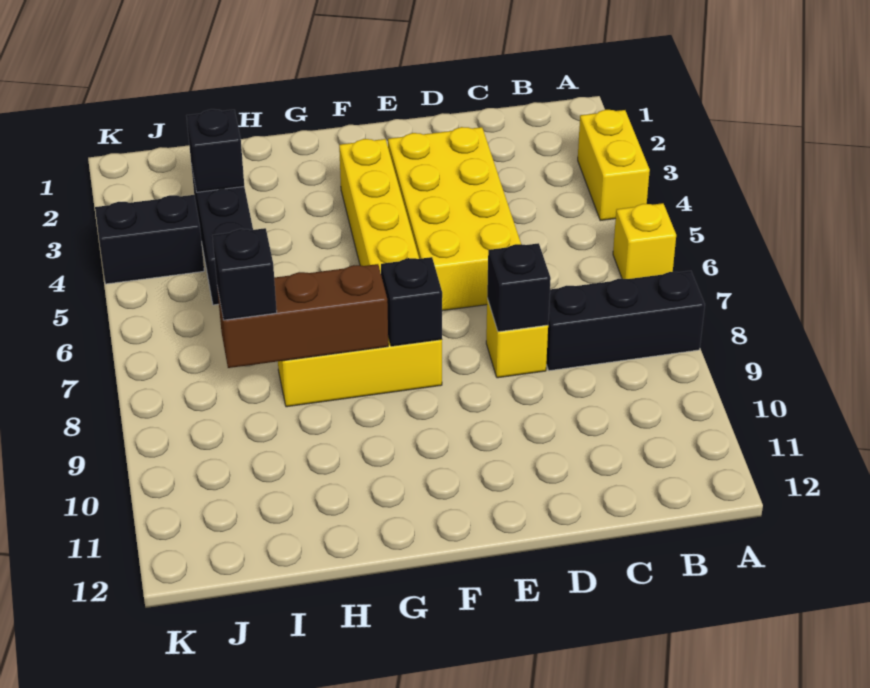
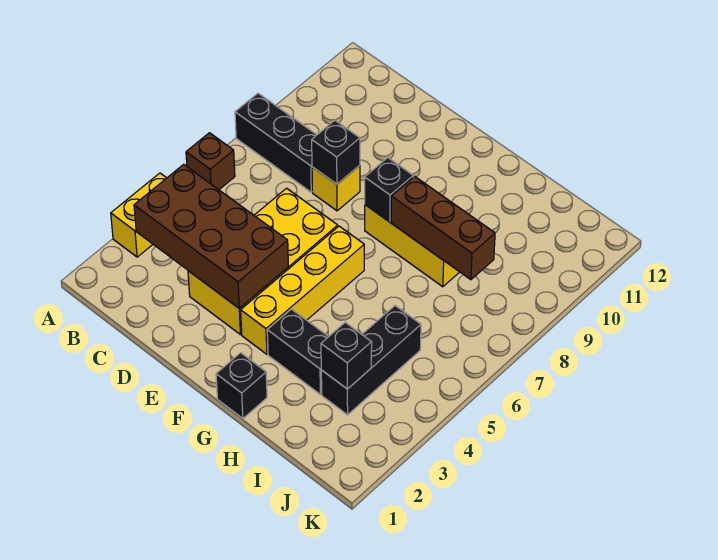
yellow 1x1 brick [613,203,676,279] -> brown 1x1 brick [186,133,235,190]
none -> brown 2x4 brick [134,164,288,308]
black 1x1 brick [212,228,277,320] -> black 1x1 brick moved to [216,353,267,419]
black 1x2 brick [95,195,204,284] -> black 1x2 brick moved to [267,309,329,394]

